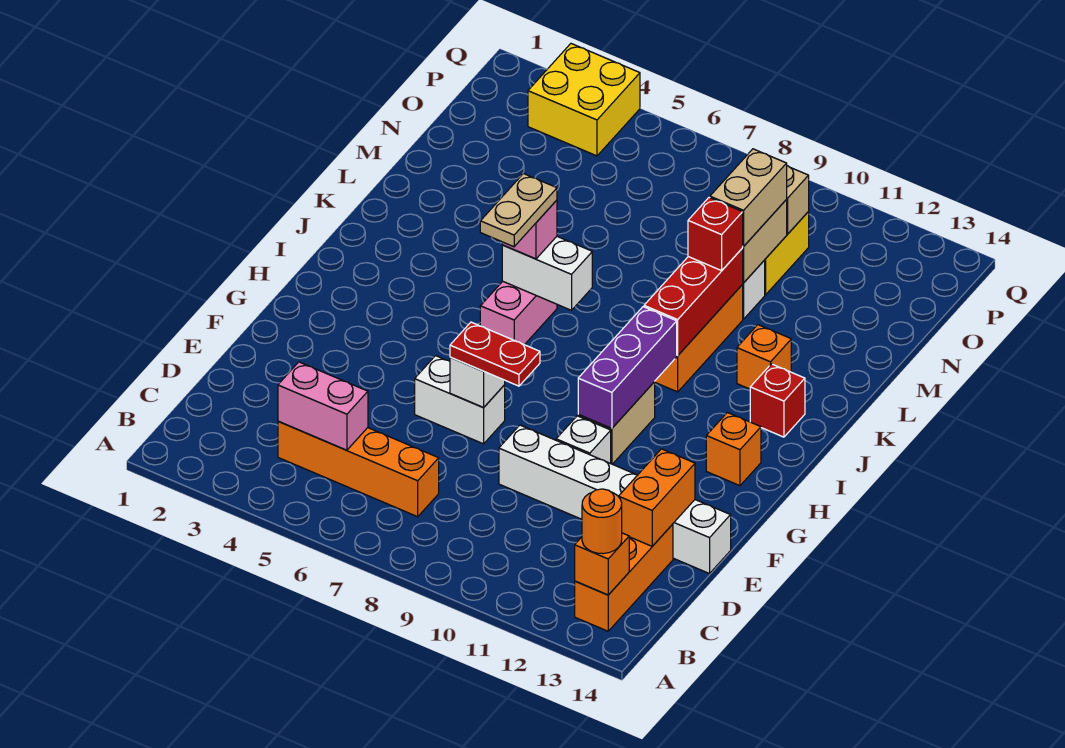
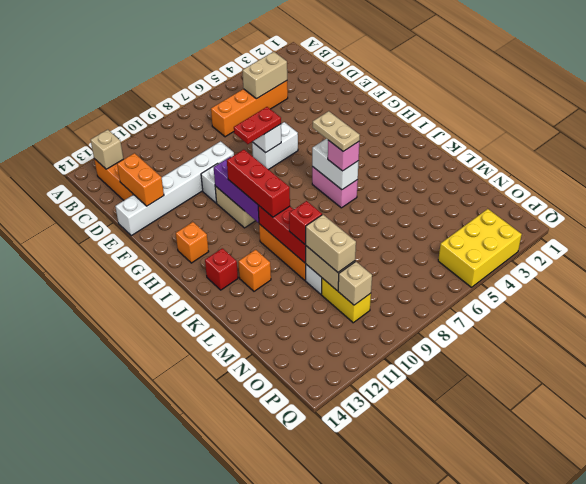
orange 1x1 brick [575,533,629,595] -> tan 1x1 brick [91,130,123,169]
orange 1x1 round brick [582,489,622,554] -> none
pink 1x2 brick [278,362,368,450] -> tan 1x2 brick [242,52,287,99]
none -> red 1x3 brick [227,150,290,217]
white 1x2 brick [502,237,592,310] -> white 1x2 brick turned to [312,139,359,190]
yellow 2x2 brick [528,44,640,156] -> yellow 2x3 brick [438,209,522,287]

